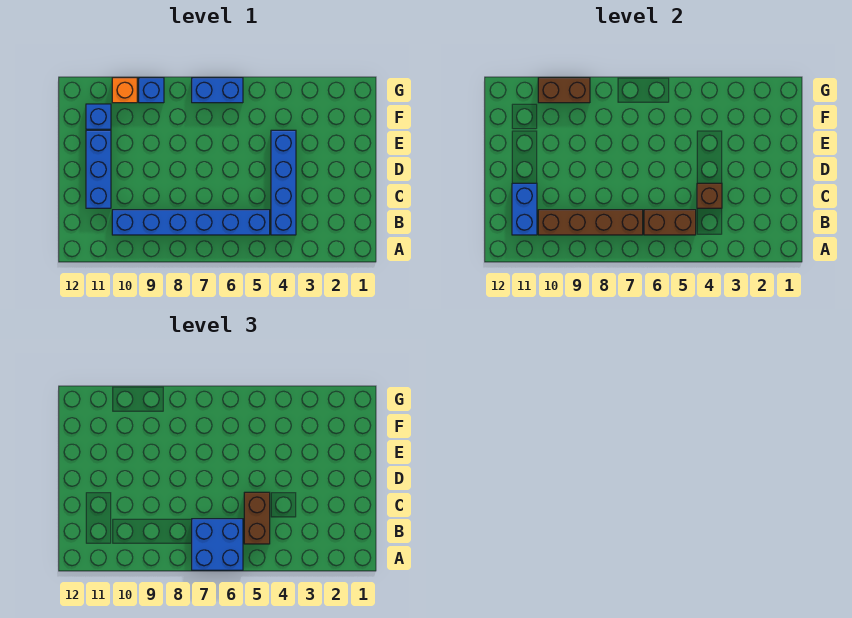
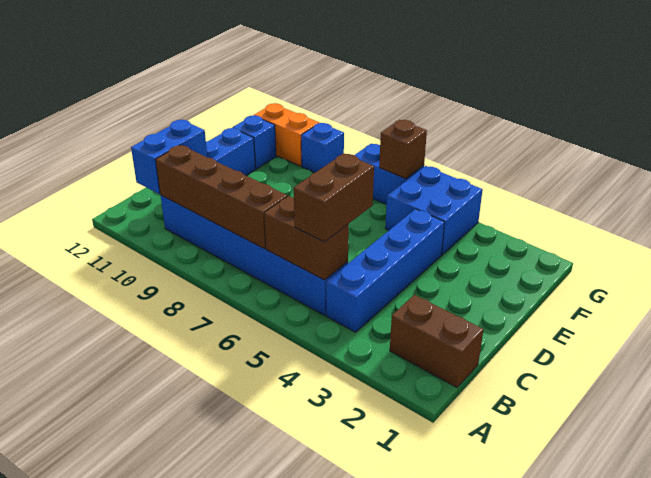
blue 2x2 brick [192,519,243,570] -> blue 2x2 brick moved to [385,166,483,255]
brown 1x1 brick [697,183,722,208] -> brown 1x1 brick moved to [379,120,427,179]
brown 1x2 brick [538,78,590,103] -> brown 1x2 brick moved to [390,295,483,387]
orange 1x1 brick [112,78,137,103] -> orange 1x2 brick [254,103,319,166]

